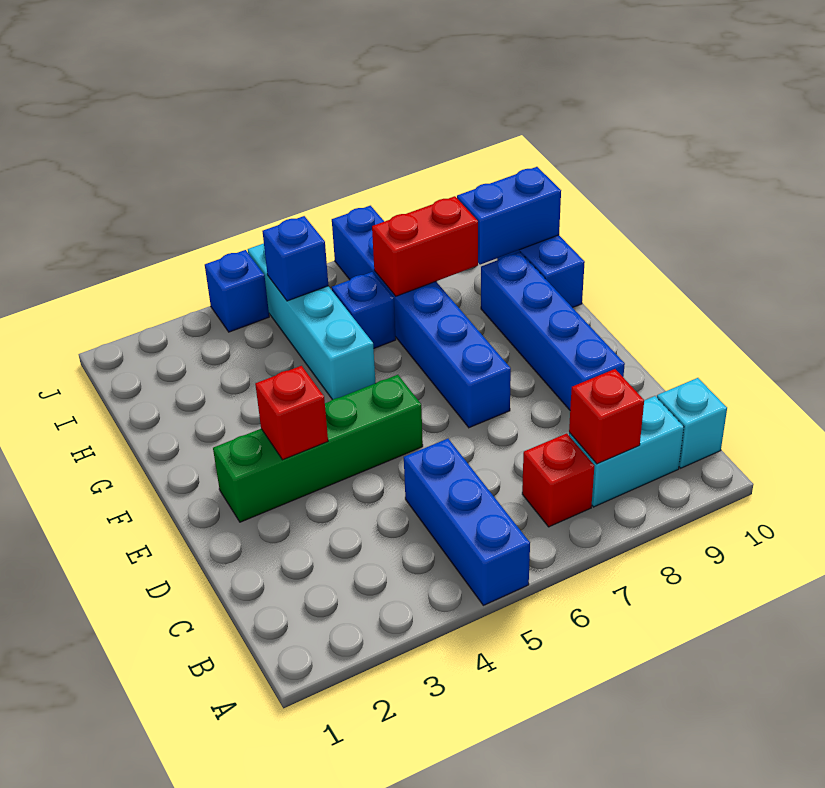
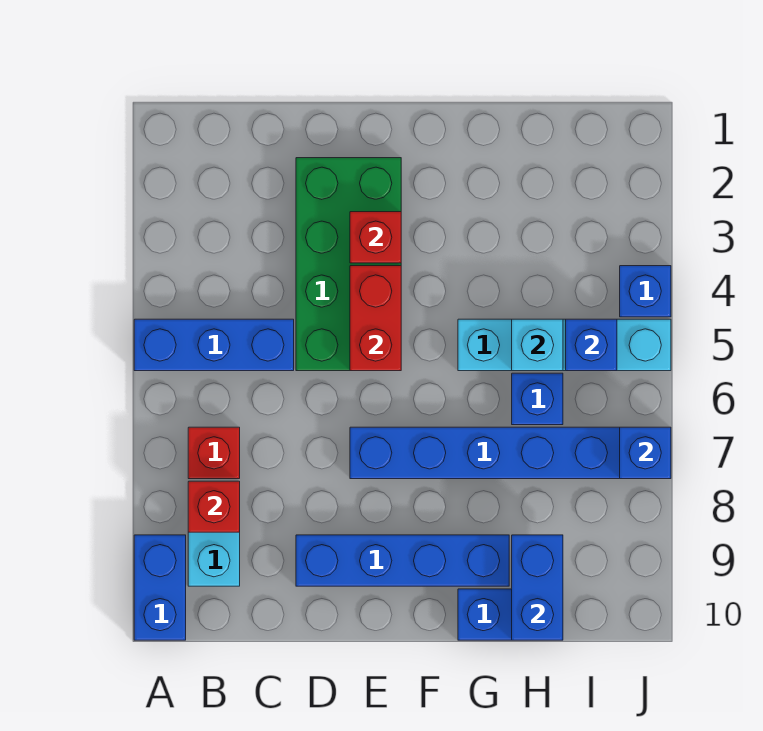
none -> blue 1x2 brick [134,535,186,640]
cyan 1x1 brick [657,378,727,468] -> cyan 1x1 brick moved to [512,319,563,371]
green 1x4 brick [213,375,423,522] -> green 2x4 brick [296,158,401,371]
red 1x2 brick [372,196,478,296] -> red 1x2 brick moved to [350,266,401,371]
none -> blue 1x1 brick [620,427,671,479]

